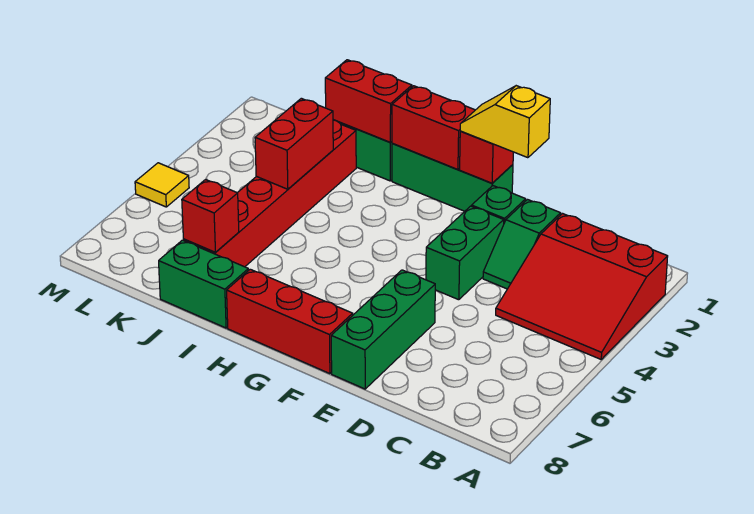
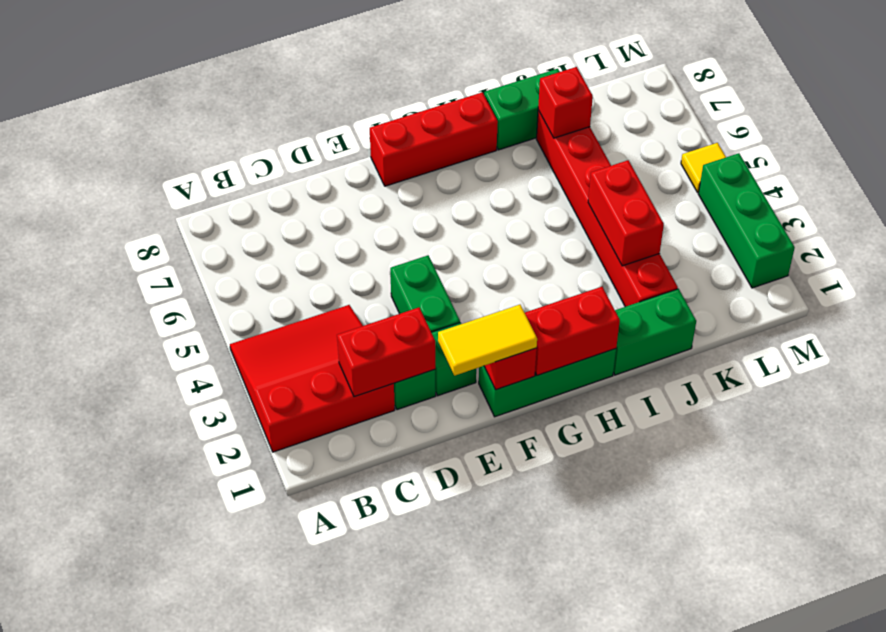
yellow 1x2 slope [460,86,550,158] -> yellow 1x2 tile [438,305,537,376]
green 1x3 brick [331,270,435,389] -> green 1x3 brick moved to [698,153,795,288]
red 1x2 brick [325,60,412,142] -> red 1x2 brick moved to [337,307,435,397]

